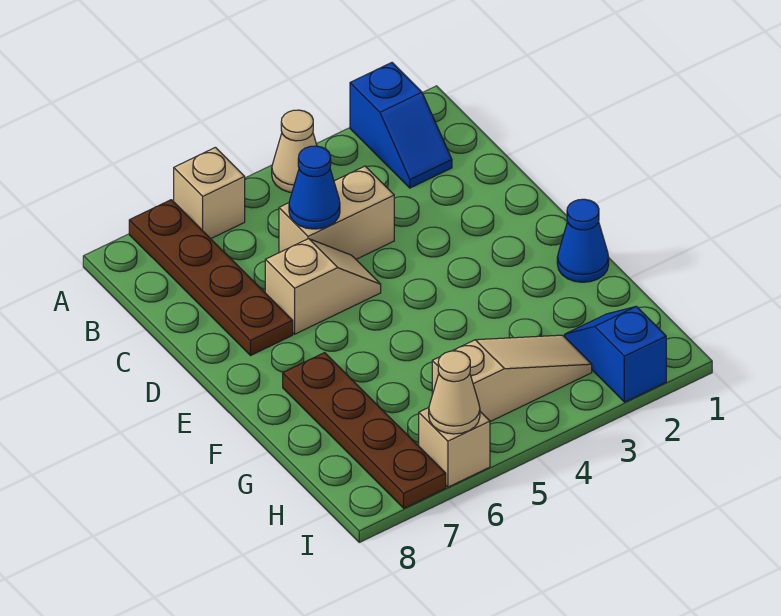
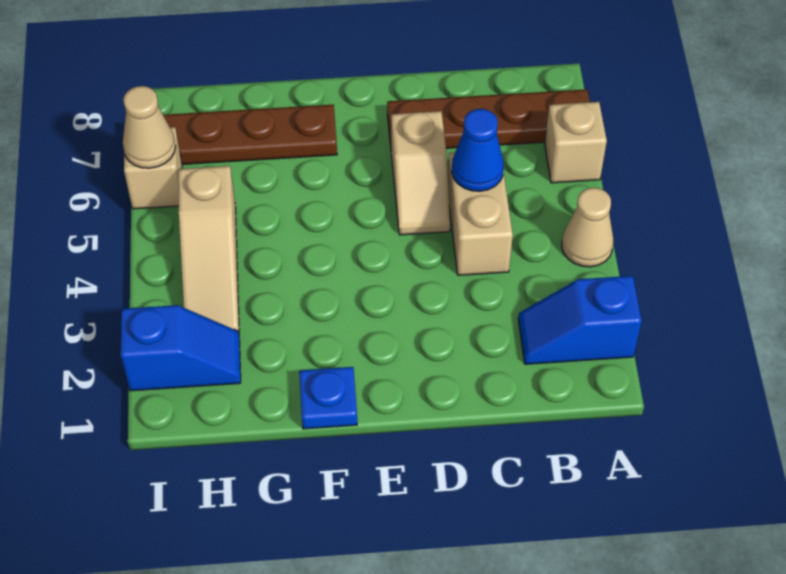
blue 1x1 cone [557,199,609,282] -> blue 1x1 plate [299,367,357,429]

